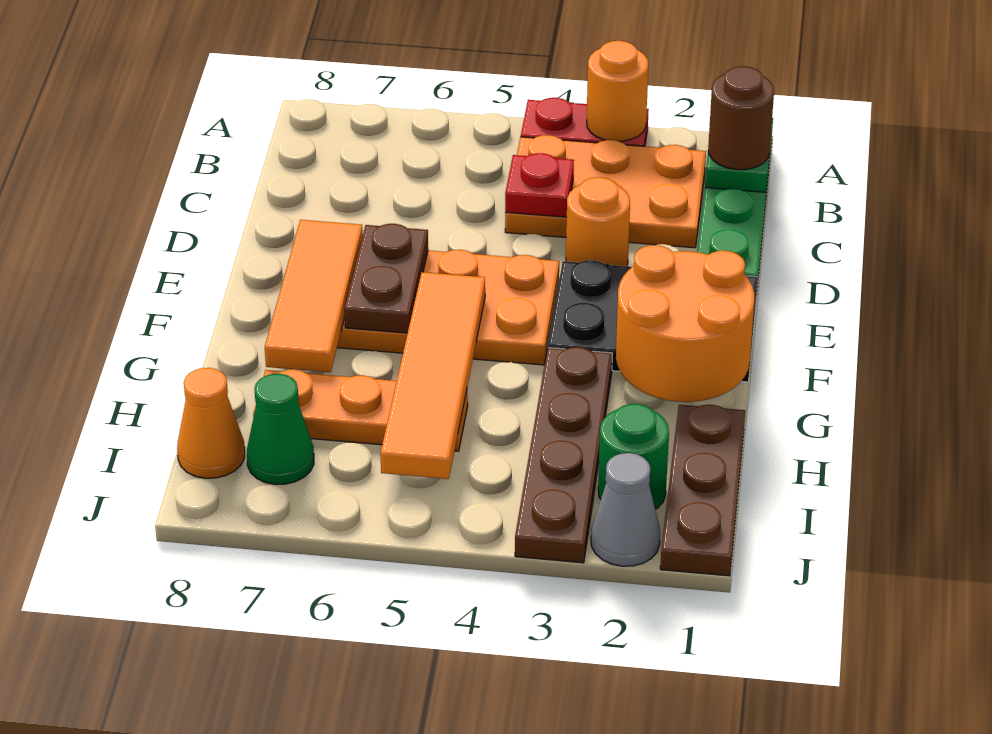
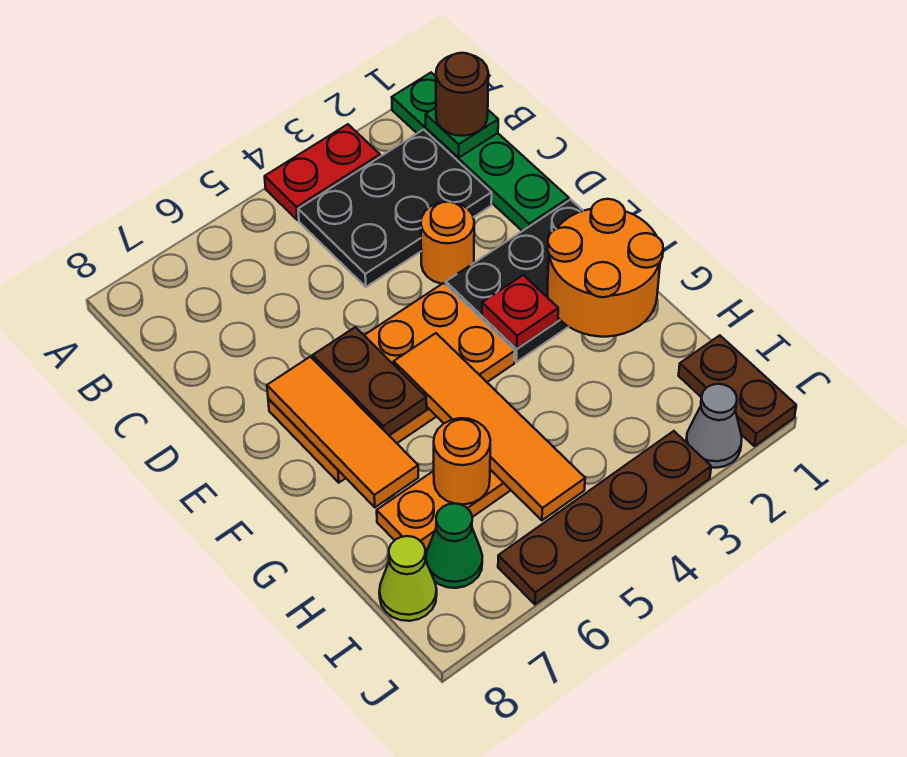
orange 1x1 round brick [587,41,648,141] -> orange 1x1 round brick moved to [434,418,490,505]
orange 2x3 plate [505,135,706,248] -> black 2x3 plate [298,130,492,287]
red 1x1 plate [505,153,574,217] -> red 1x1 plate moved to [482,275,558,349]
brown 1x4 plate [515,347,612,563] -> brown 1x4 plate turned to [498,431,711,604]
brown 1x3 plate [660,405,745,576] -> brown 1x2 plate [679,335,796,446]
green 1x1 round brick [598,404,669,509] -> none
orange 1x1 cone [177,368,245,478] -> lime 1x1 cone [379,536,437,621]

